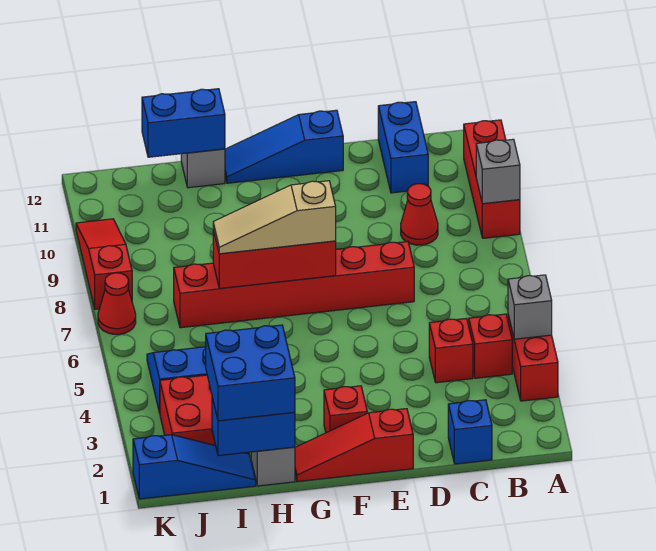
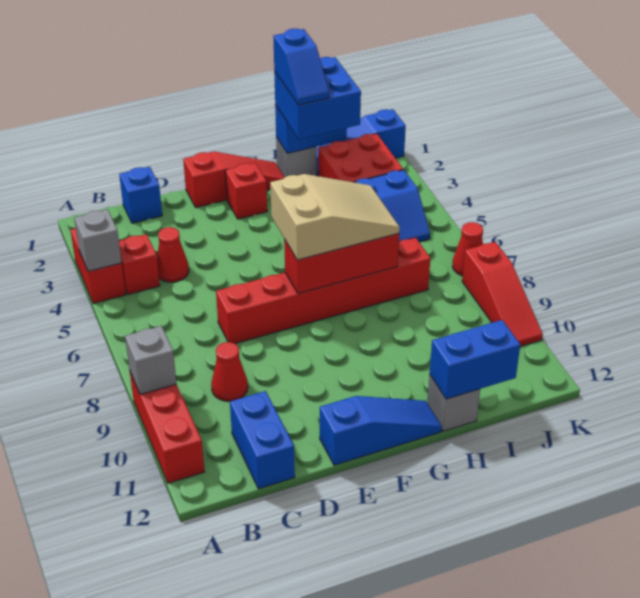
red 1x1 brick [429,318,473,383] -> red 1x1 cone [157,227,189,282]
tan 1x3 slope [213,181,336,254] -> tan 2x3 slope [270,174,400,260]
none -> blue 1x2 slope [273,29,329,105]

